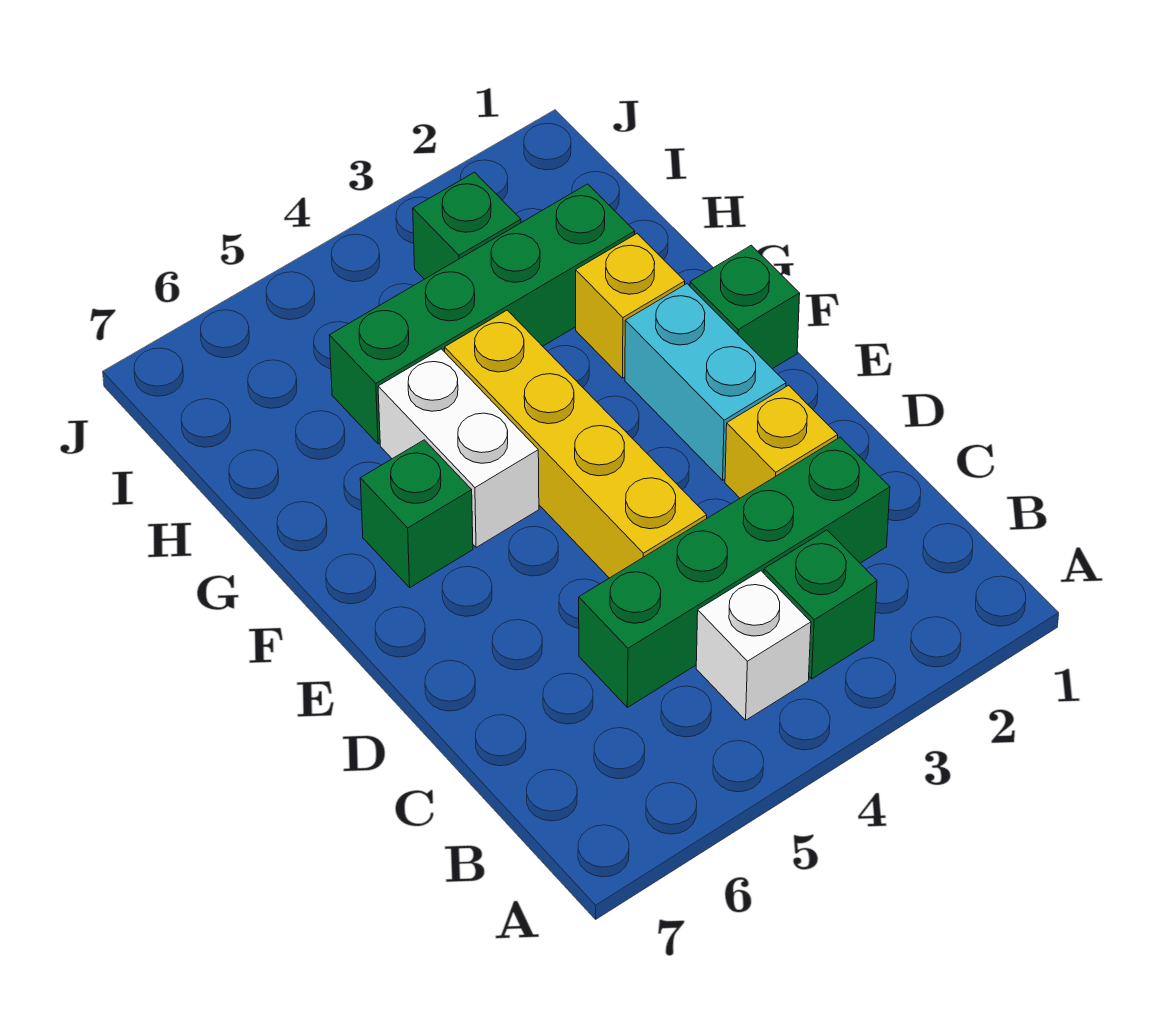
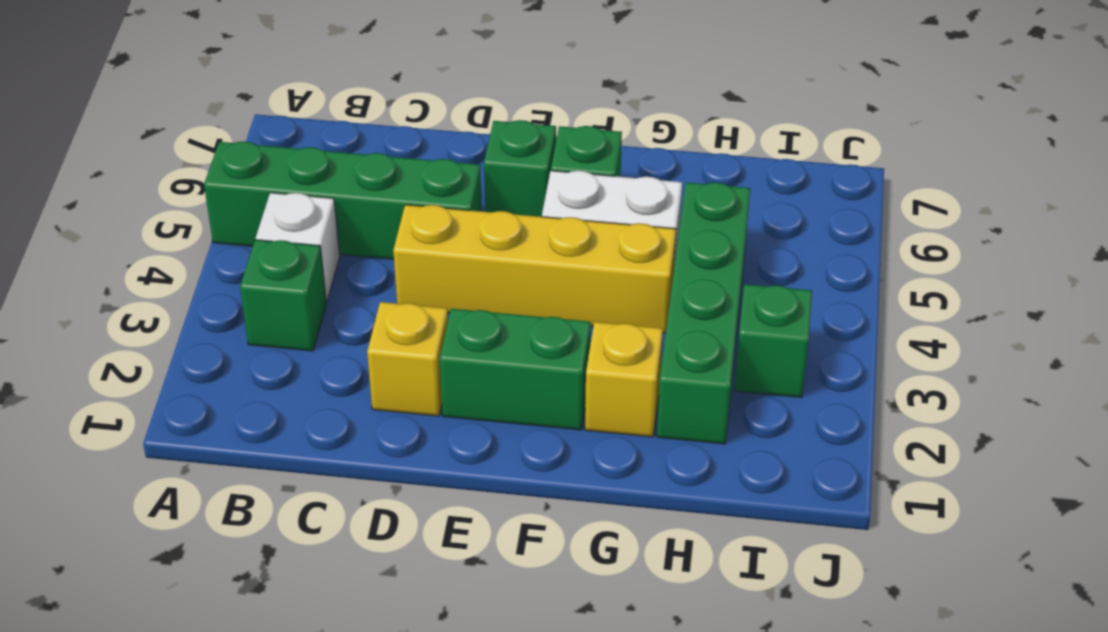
green 1x4 brick [579,437,890,707] -> green 1x4 brick turned to [204,141,482,259]
cyan 1x2 brick [625,284,786,480] -> green 1x2 brick [440,309,591,430]
green 1x1 brick [690,245,800,369] -> green 1x1 brick moved to [484,120,556,217]

